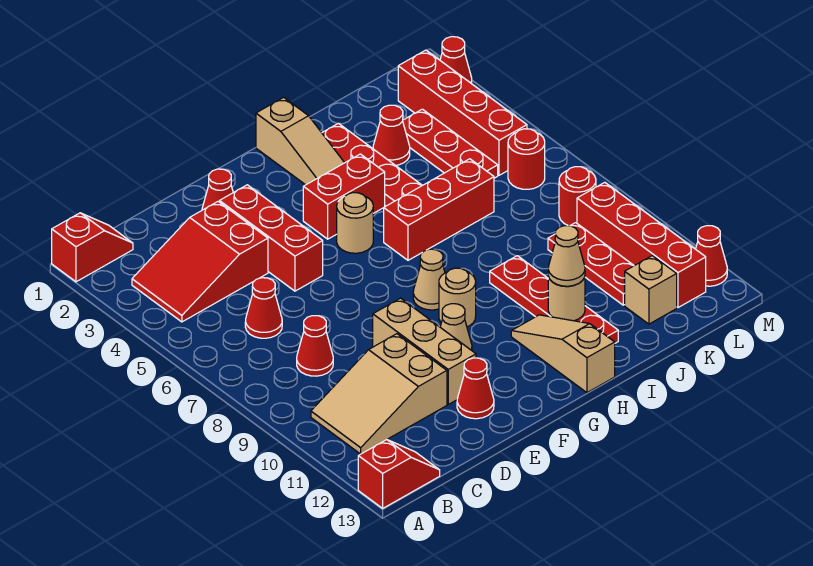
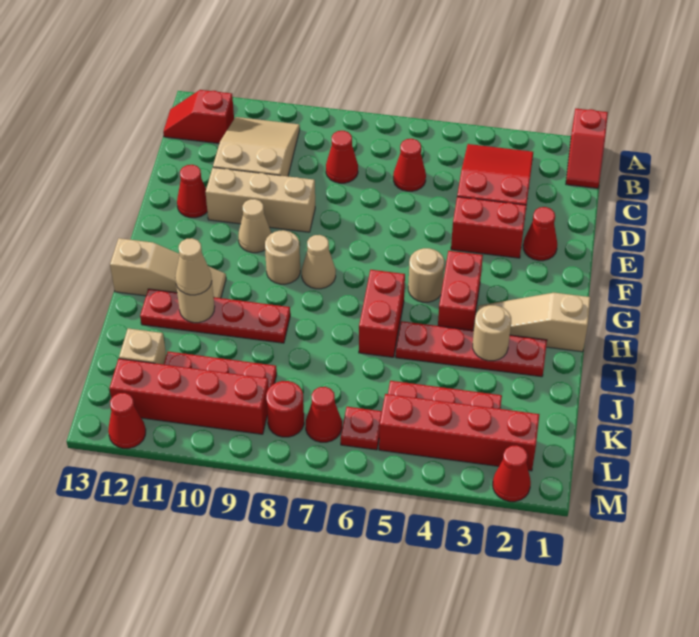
red 1x2 slope [358,440,440,508] -> red 1x2 slope turned to [163,90,234,143]
red 1x3 brick [220,185,323,291] -> red 1x2 brick [451,197,527,258]
red 1x3 brick [384,159,494,260] -> red 1x2 brick [359,270,405,357]
none -> tan 1x1 round brick [473,305,511,361]
red 1x1 cone [373,105,410,165] -> red 1x1 cone moved to [306,387,342,442]
red 1x1 round brick [508,129,545,189] -> red 1x1 plate [341,407,382,450]

